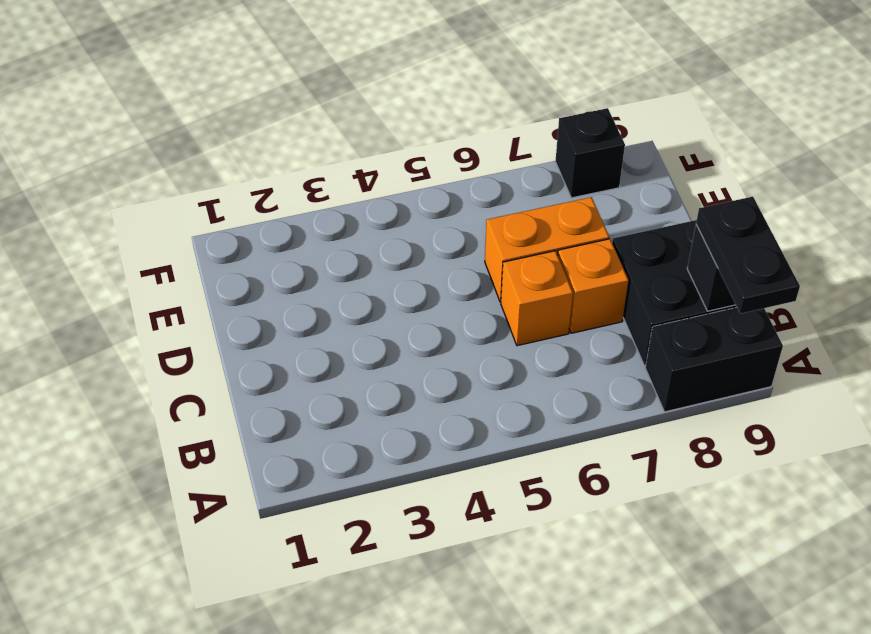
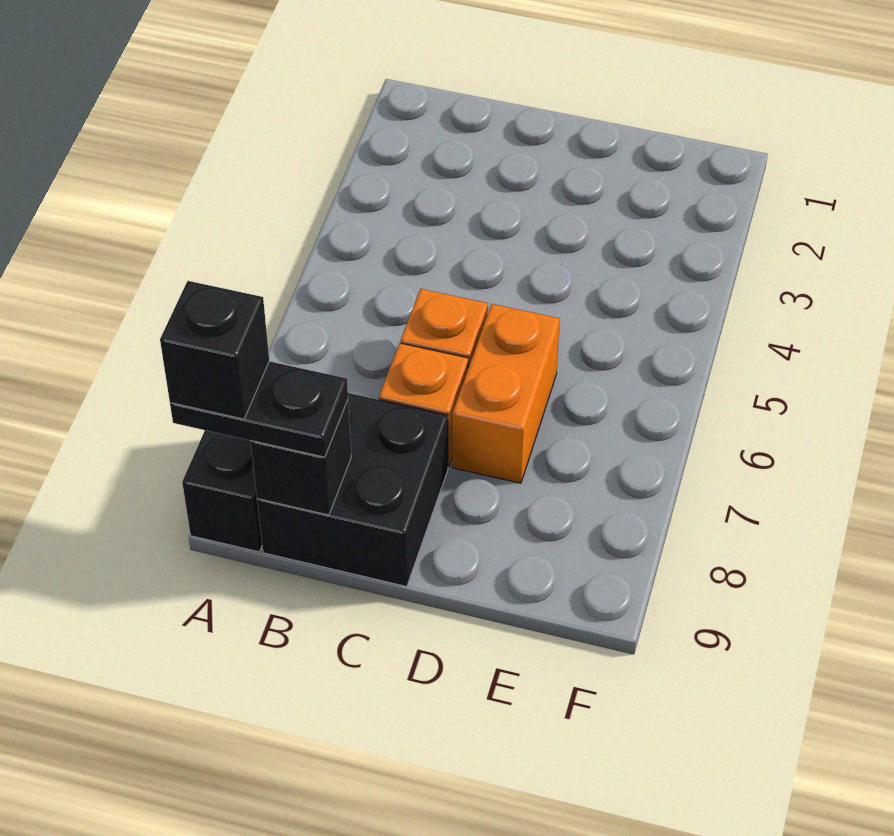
black 1x1 brick [555,108,625,198] -> black 1x1 brick moved to [160,281,269,419]

